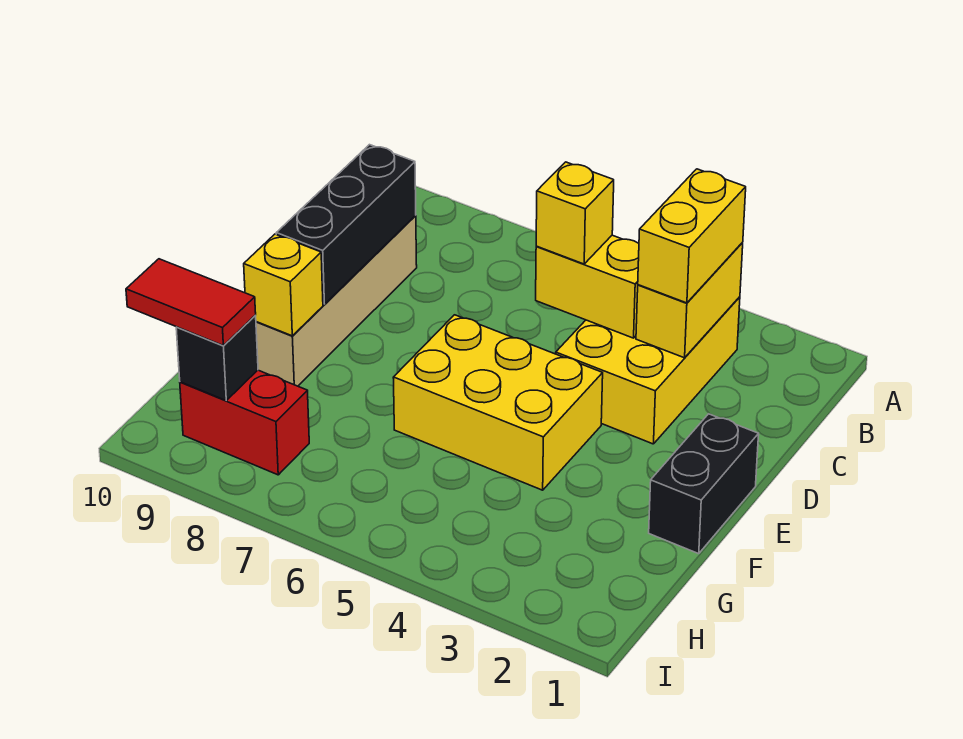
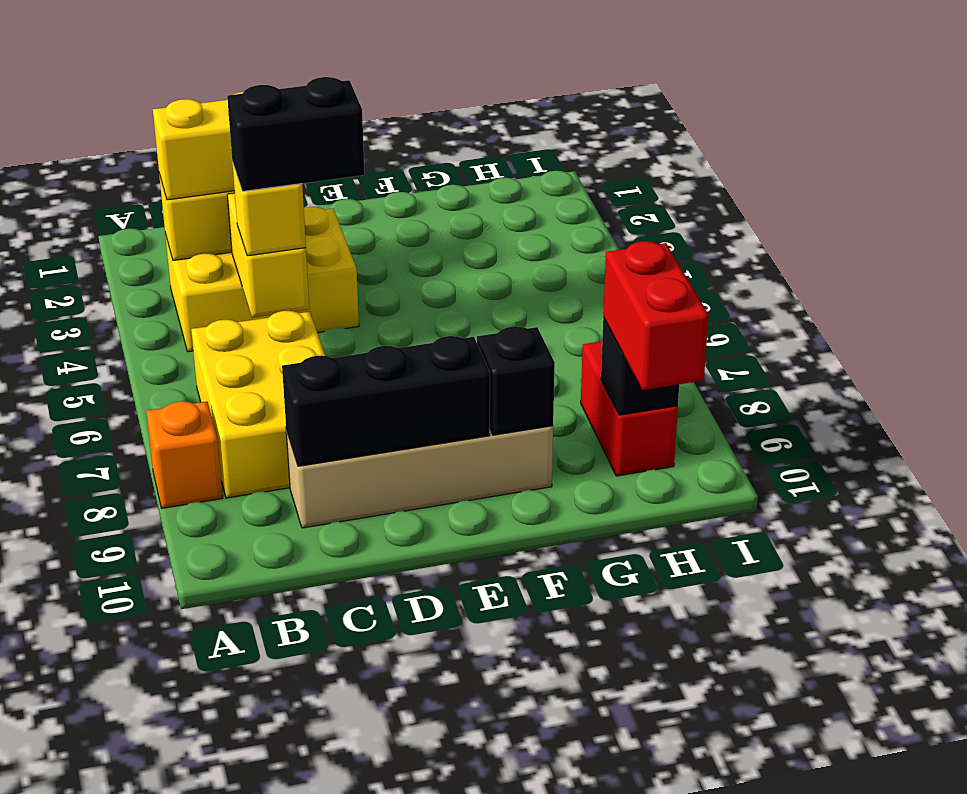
none -> orange 1x1 brick [146,401,223,508]
black 1x2 brick [649,414,759,554] -> black 1x2 brick moved to [227,77,365,191]
yellow 2x3 brick [393,315,603,490] -> yellow 2x3 brick moved to [191,311,325,498]
yellow 1x1 brick [244,234,323,336] -> black 1x1 brick [477,326,555,435]
red 1x2 tile [126,259,256,345] -> red 1x2 brick [603,241,709,390]

